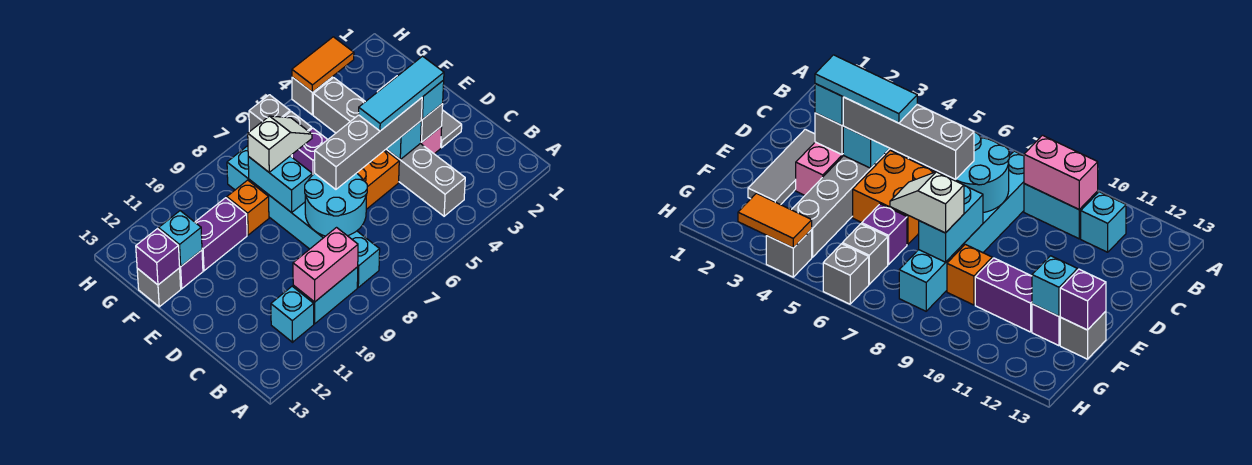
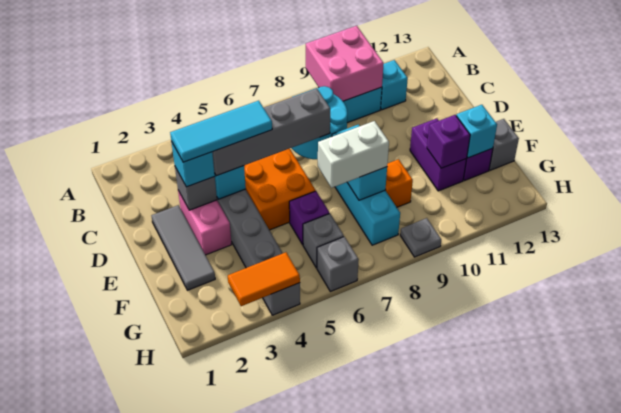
pink 1x2 brick [293,228,358,302] -> pink 2x2 brick [306,26,384,101]
white 1x2 slope [248,116,312,172] -> white 1x2 brick [318,121,389,188]
purple 1x2 brick [195,198,247,271] -> purple 1x2 brick turned to [410,118,466,191]
purple 1x1 brick [136,229,180,285] -> purple 1x1 brick moved to [427,115,470,168]
none -> grey 1x1 plate [400,218,441,257]

